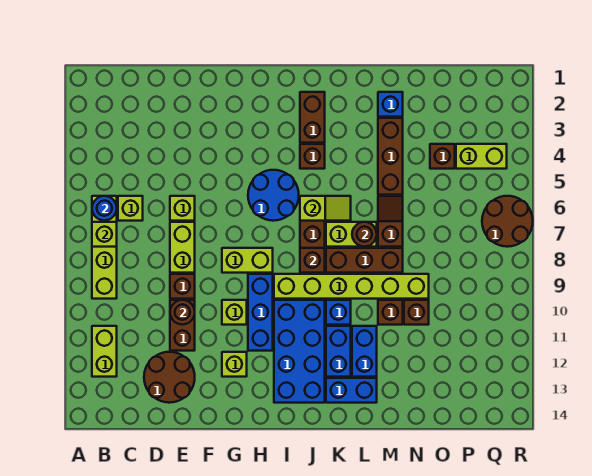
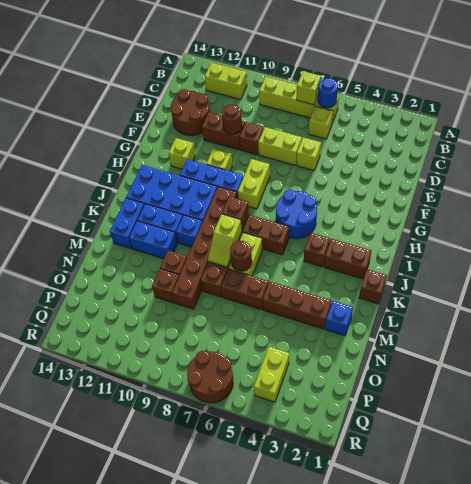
lime 1x6 brick [274,274,429,299] -> brown 1x6 brick [172,187,237,309]
lime 1x2 slope [300,196,351,221] -> lime 1x2 slope moved to [208,214,242,267]
brown 1x2 slope [378,196,403,247] -> brown 1x2 brick [221,269,268,310]
brown 1x1 brick [430,144,455,169] -> brown 1x1 brick moved to [359,269,387,304]

